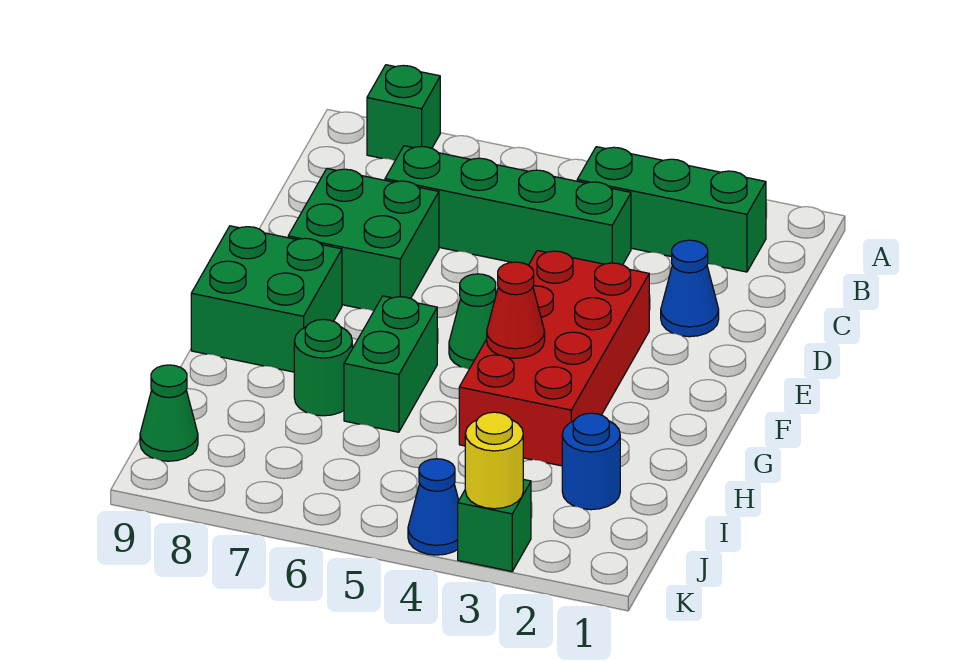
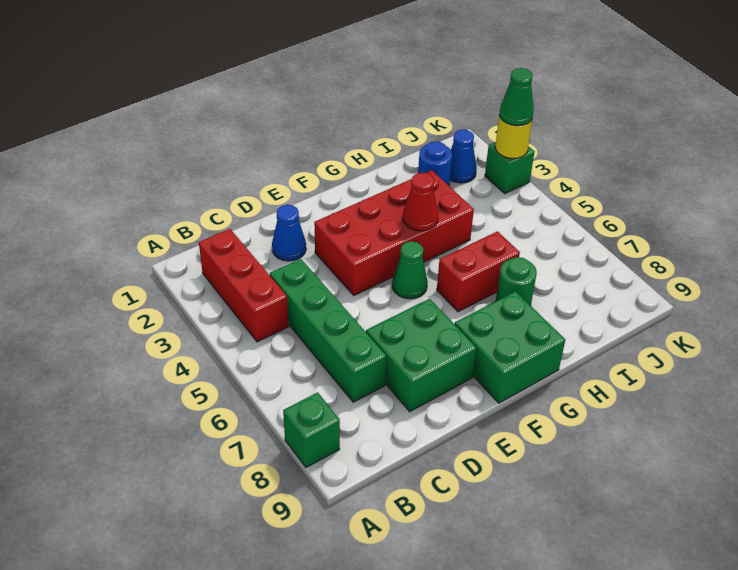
green 1x3 brick [577,147,766,272] -> red 1x3 brick [199,229,289,342]
green 1x2 brick [344,296,437,432] -> red 1x2 brick [437,231,520,312]
green 1x1 cone [140,365,198,461] -> green 1x1 cone moved to [499,68,534,126]
blue 1x1 cone [408,459,459,555] -> blue 1x1 cone moved to [450,130,477,183]

